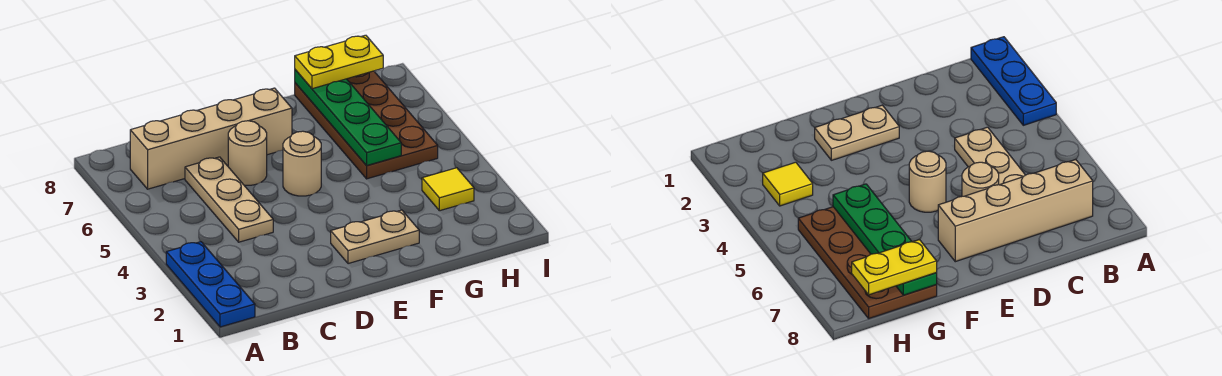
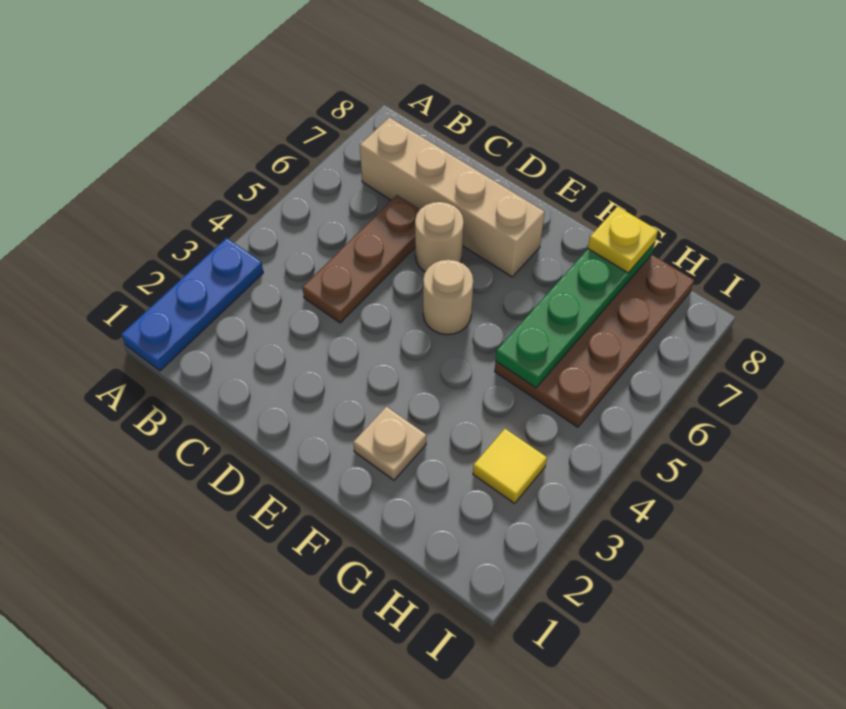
tan 1x3 plate [185,157,273,242] -> brown 1x3 plate [302,195,420,323]
tan 1x2 plate [331,210,419,264] -> tan 1x1 plate [353,407,426,480]
yellow 1x2 plate [295,35,383,89] -> yellow 1x1 plate [588,206,658,273]

